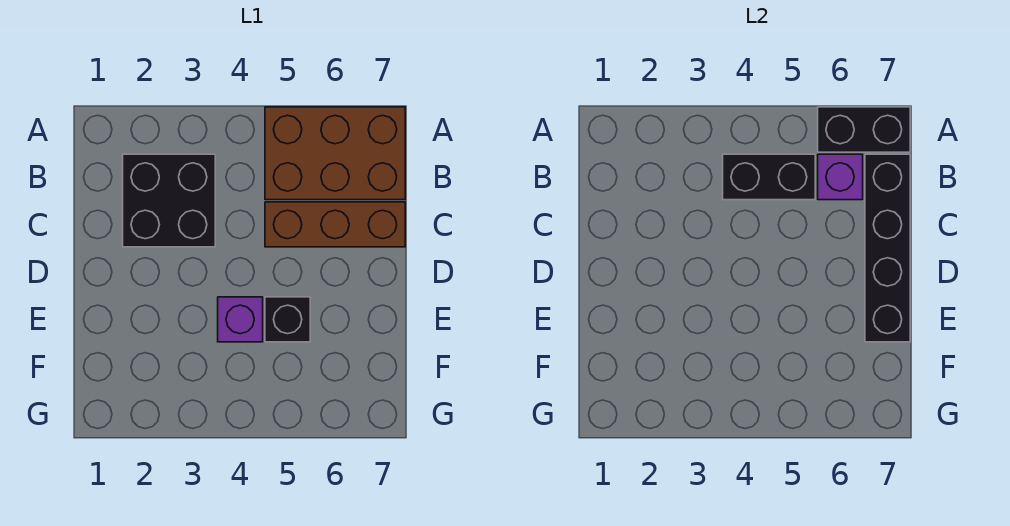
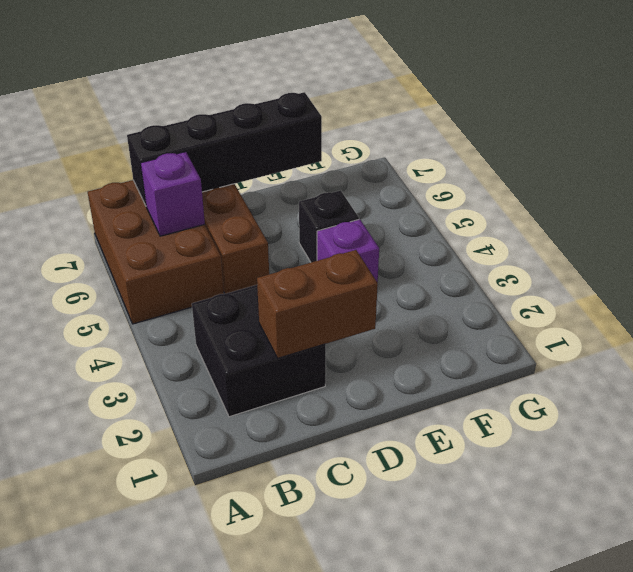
black 1x2 brick [818,107,910,152] -> none
black 1x2 brick [723,154,815,200] -> none
none -> brown 1x2 brick [257,250,378,358]

